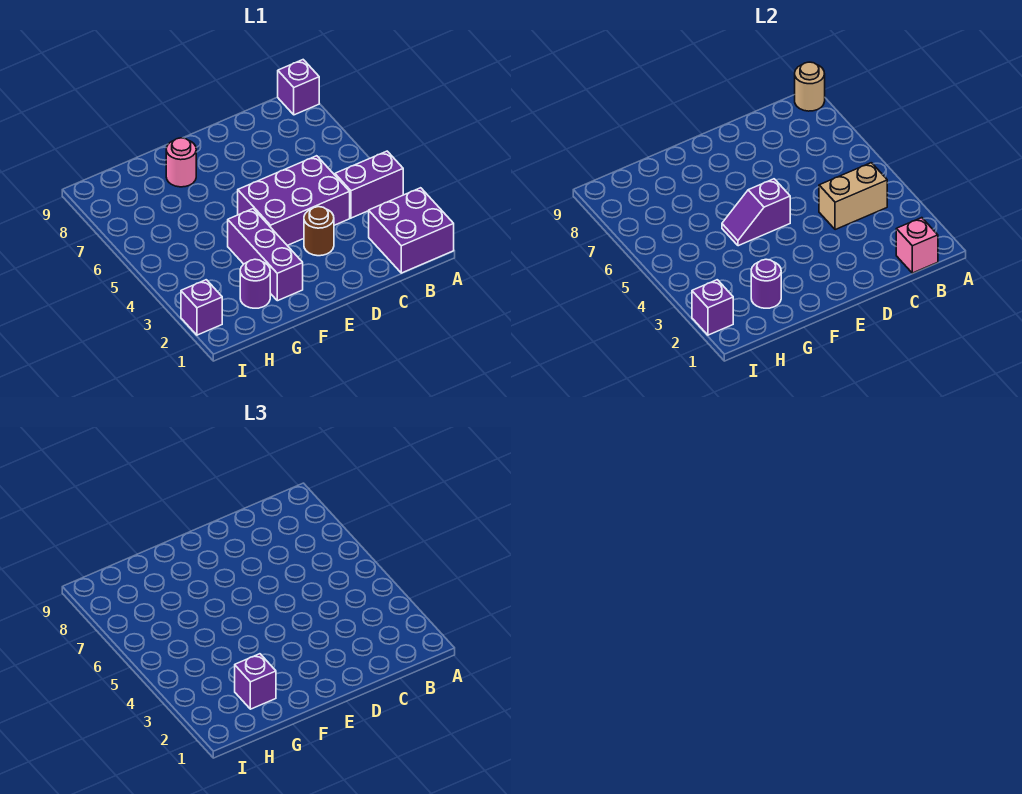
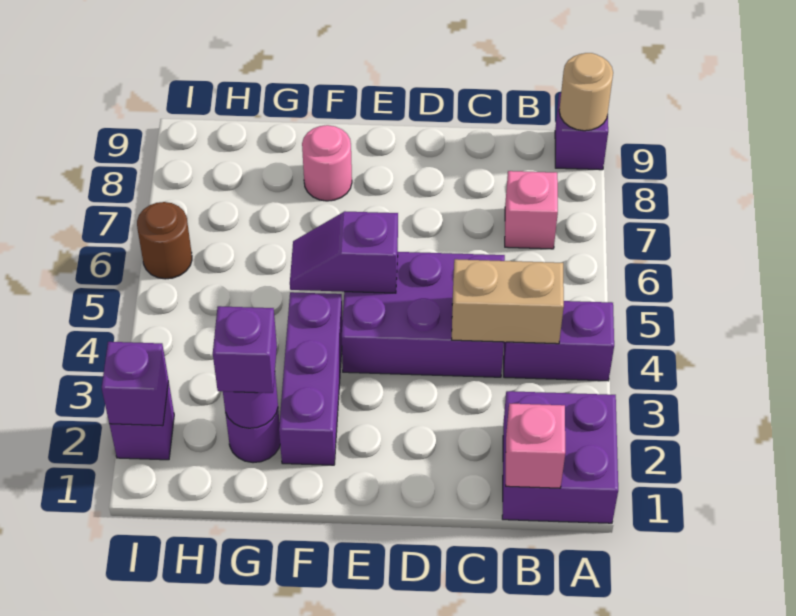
none -> pink 1x1 brick [505,171,558,249]
brown 1x1 round brick [304,207,334,256] -> brown 1x1 round brick moved to [137,202,192,279]

